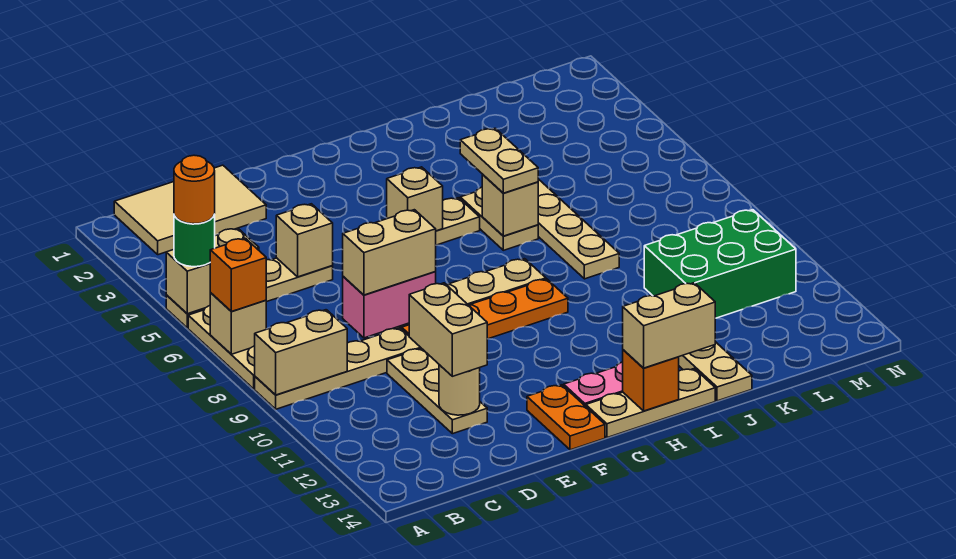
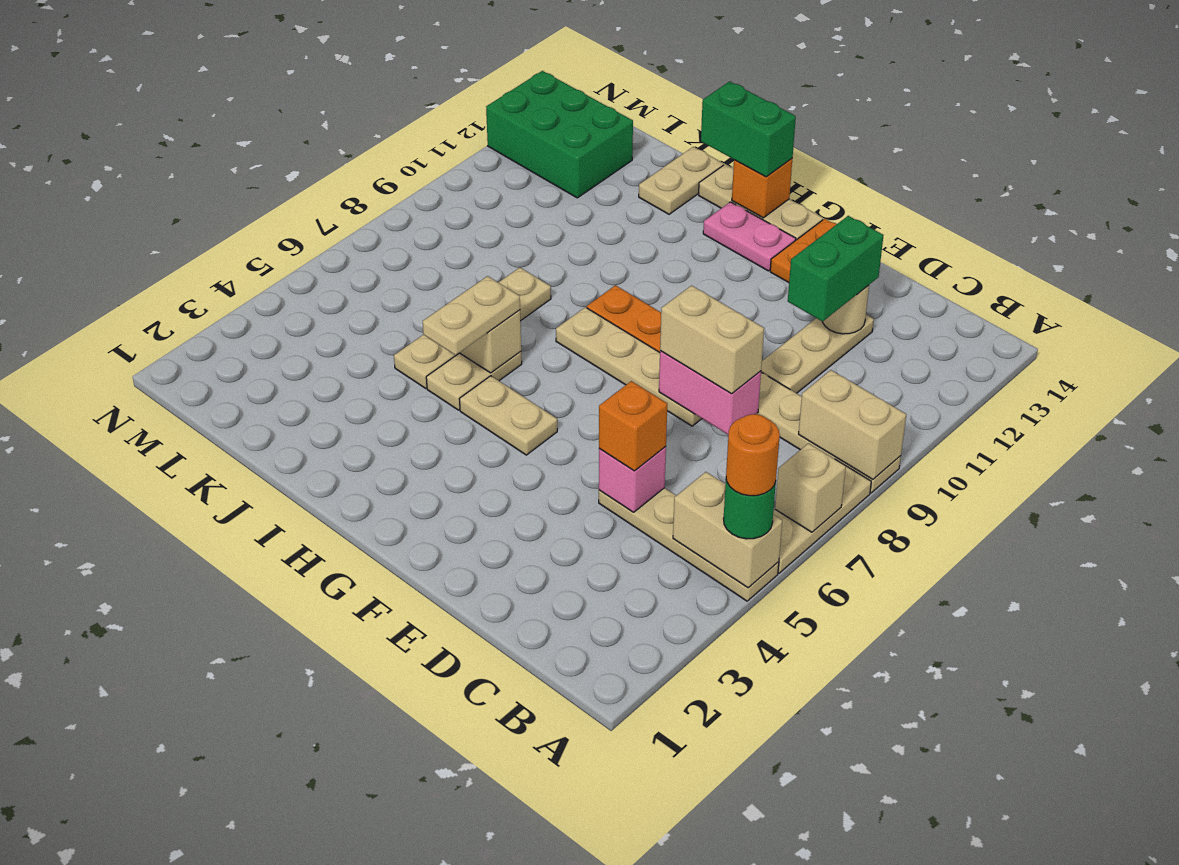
orange 1x1 brick [210,238,266,311] -> orange 1x1 brick moved to [599,381,667,471]
tan 2x3 tile [114,165,266,255] -> none
tan 1x1 brick [276,204,333,277] -> pink 1x1 brick [599,446,666,512]
tan 1x2 brick [409,283,487,376] -> green 1x2 brick [788,216,884,322]
tan 1x1 brick [387,167,443,231] -> none
tan 1x2 brick [623,283,715,368] -> green 1x2 brick [701,82,796,177]
green 2x3 brick [644,210,796,318] -> green 2x3 brick moved to [486,71,633,198]

